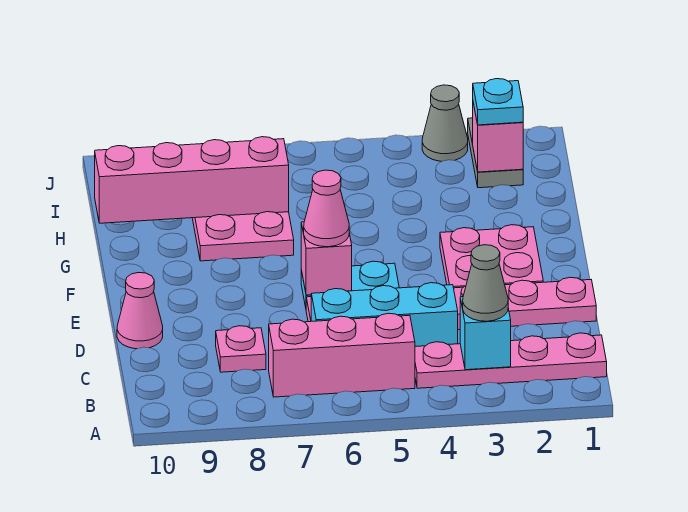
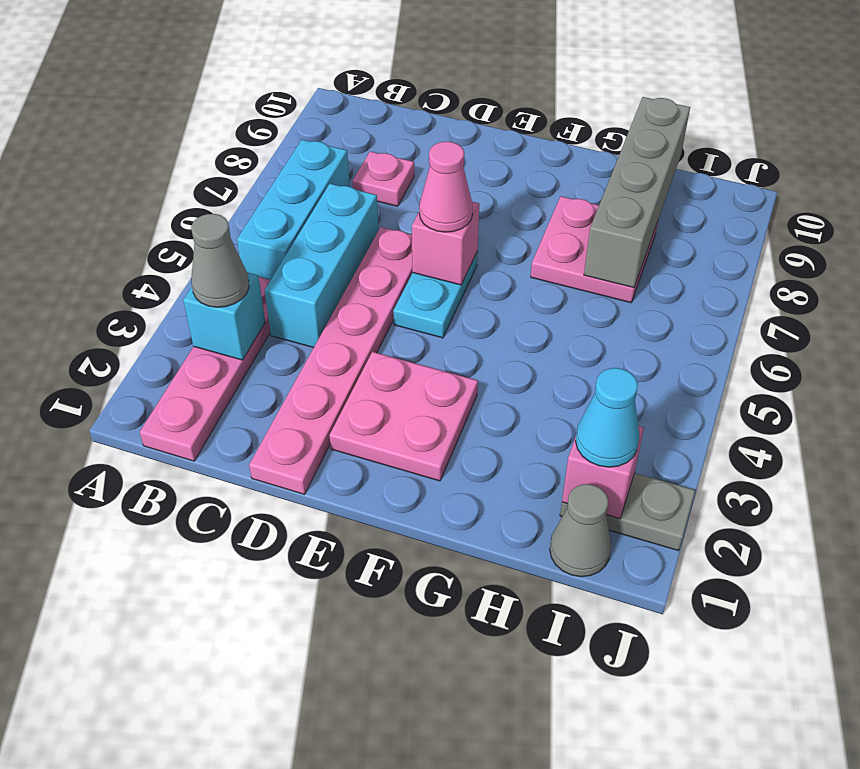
pink 1x3 brick [269,313,415,397] -> cyan 1x3 brick [237,140,350,280]
pink 1x1 cone [117,273,163,349] -> none
pink 1x4 brick [95,137,289,223] -> grey 1x4 brick [584,97,690,288]
cyan 1x1 plate [473,79,523,125] -> cyan 1x1 cone [576,368,639,467]
grey 1x1 cone [422,85,468,161] -> grey 1x1 cone moved to [550,484,611,577]

